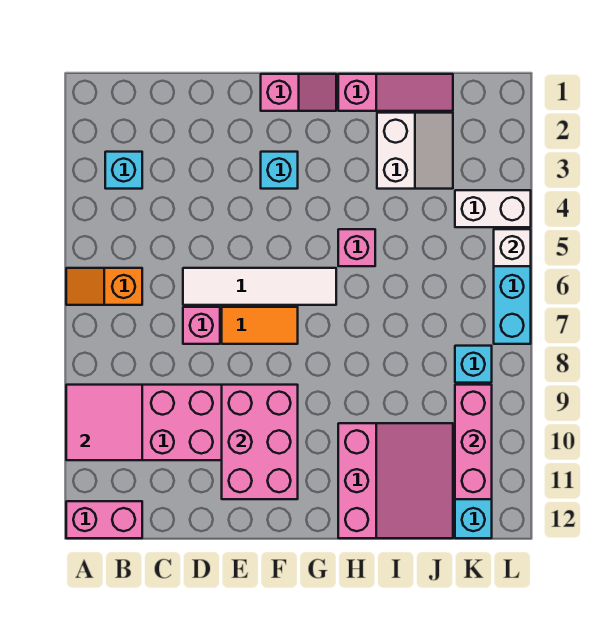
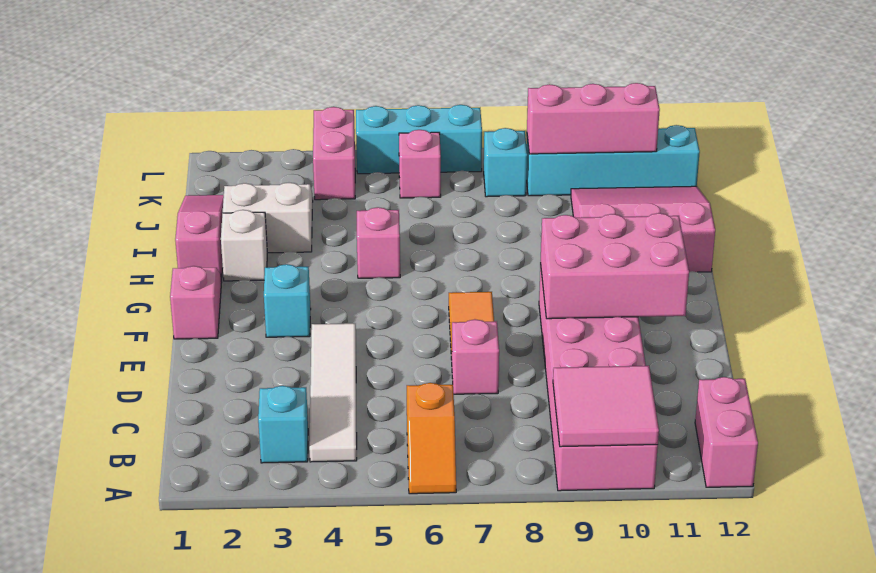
white 1x4 tile [183,268,336,305] -> white 1x4 tile moved to [309,323,357,462]
white 1x2 brick [455,190,531,227] -> pink 1x2 brick [313,107,355,200]
none -> pink 1x1 brick [399,130,441,198]
white 1x1 brick [494,229,531,266] -> white 1x1 brick moved to [221,210,267,281]

